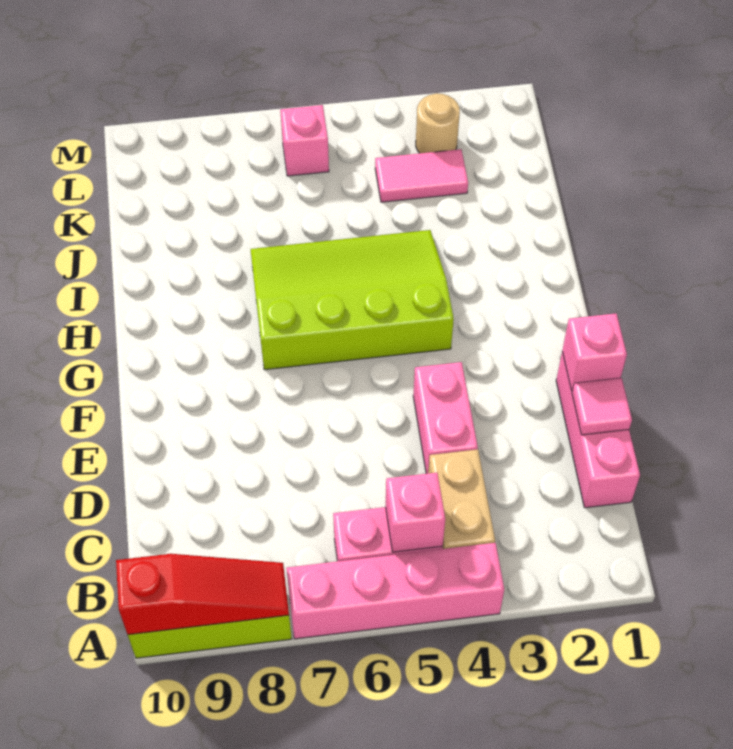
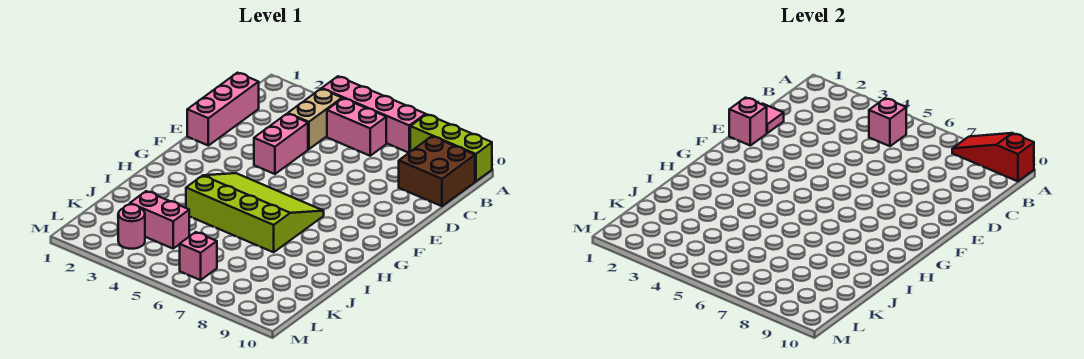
none -> brown 2x2 brick [399,136,475,206]
lime 3x4 slope [251,230,454,370] -> lime 3x4 slope turned to [186,173,324,252]
pink 1x2 tile [375,149,468,202] -> pink 1x2 brick [130,191,189,249]
tan 1x1 round brick [416,93,460,153] -> pink 1x1 round brick [118,204,145,249]

